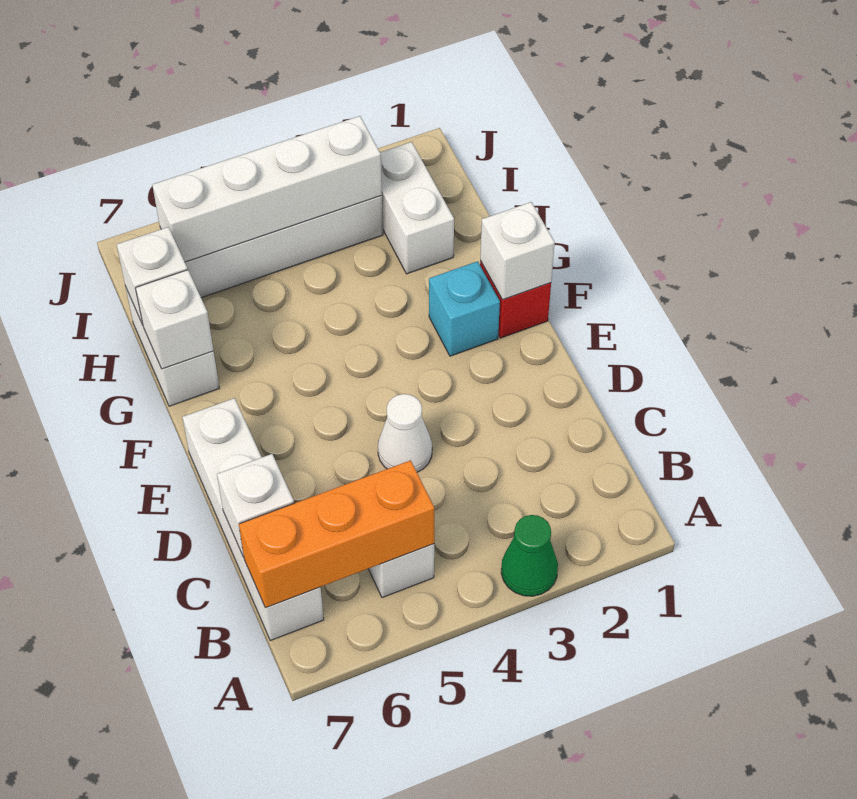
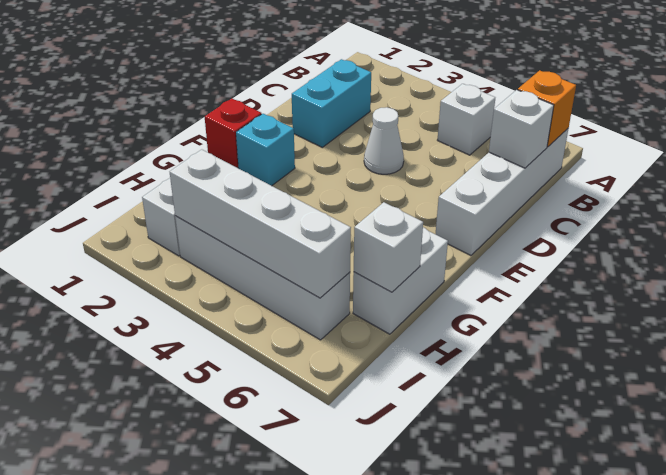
green 1x1 cone [501,515,558,596] -> none
orange 1x3 brick [239,460,434,608] -> orange 1x1 brick [518,70,576,147]
none -> cyan 1x2 brick [292,59,371,147]
white 1x1 brick [480,202,555,300] -> none
white 1x1 brick [136,270,214,369] -> none

